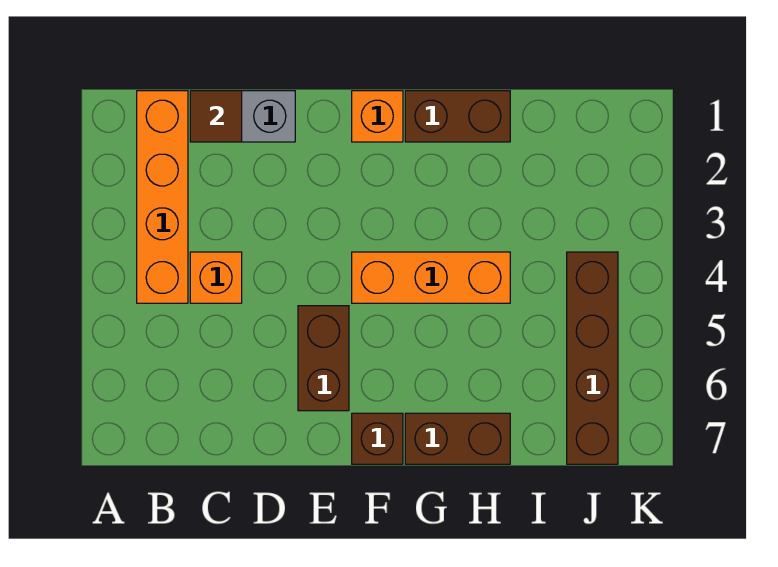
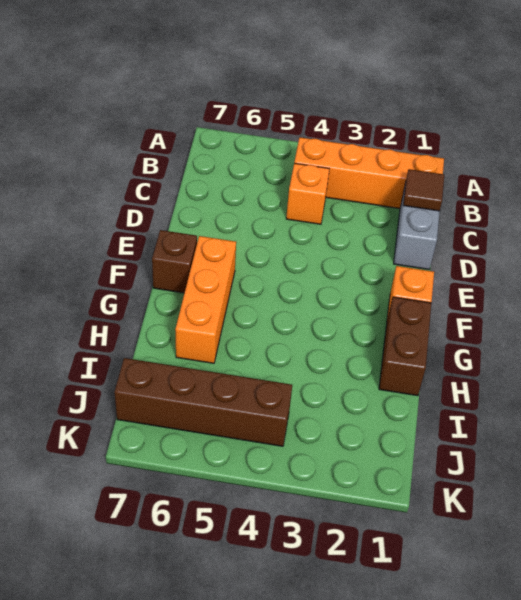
brown 1x2 brick [298,306,349,411] -> none
orange 1x3 brick [352,252,510,303] -> orange 1x3 brick moved to [175,236,236,363]
brown 1x2 brick [405,413,510,464] -> none

